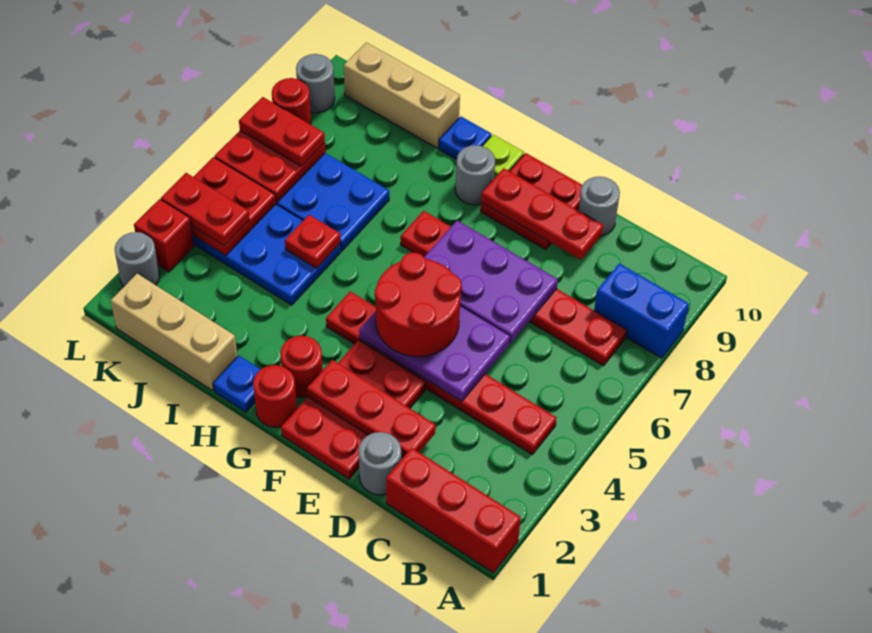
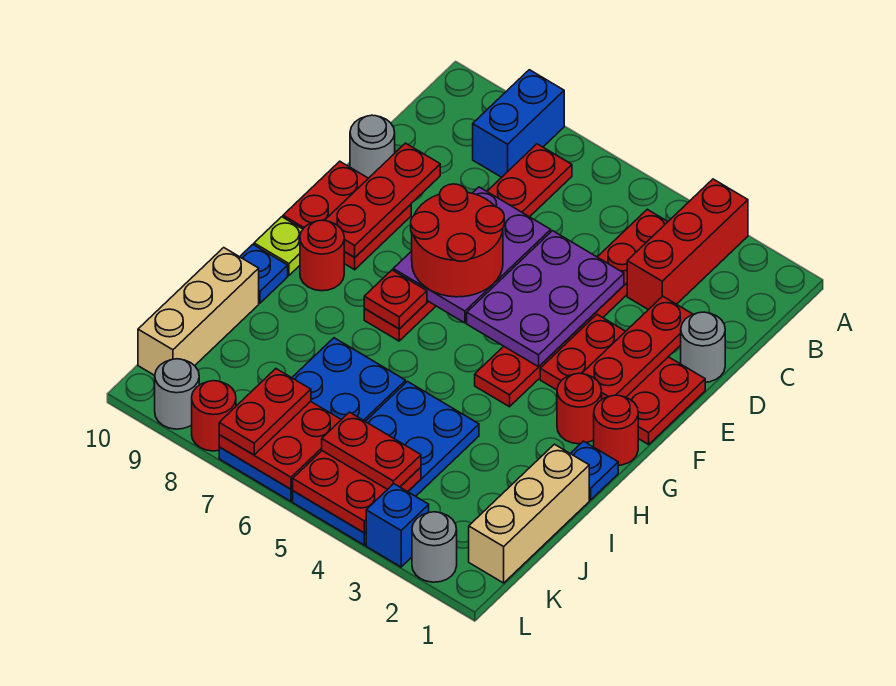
red 1x3 brick [386,448,521,573] -> red 1x3 brick moved to [627,179,748,310]
red 2x2 round brick [375,252,462,357] -> red 2x2 round brick moved to [411,184,504,297]
grey 1x1 round brick [455,145,495,205] -> red 1x1 round brick [300,220,344,291]
red 1x1 plate [285,215,341,268] -> red 1x1 plate moved to [364,270,427,329]
red 1x2 plate [161,173,249,246] -> red 1x2 plate turned to [322,412,421,490]
red 1x1 brick [134,199,194,272] -> blue 1x1 brick [366,484,429,567]

